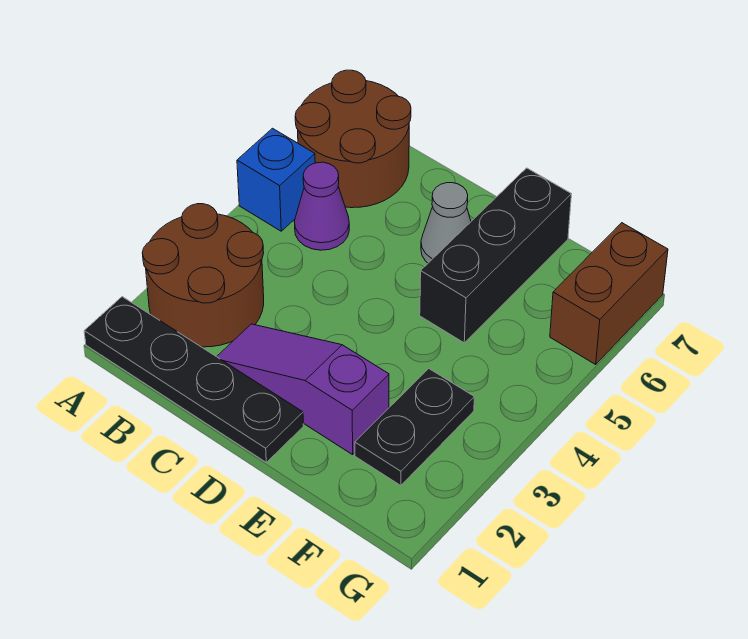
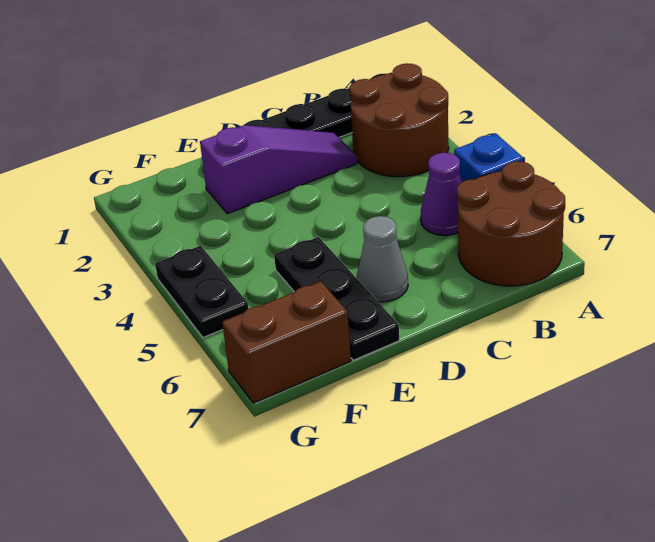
black 1x3 brick [420,168,571,343] -> black 1x3 plate [274,237,399,360]
black 1x2 plate [355,369,474,486] -> black 1x2 plate moved to [155,246,248,337]
brown 1x2 brick [550,223,668,364] -> brown 1x2 brick turned to [222,281,351,403]

